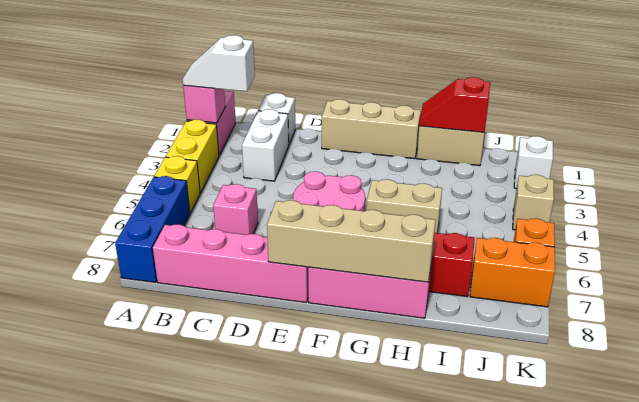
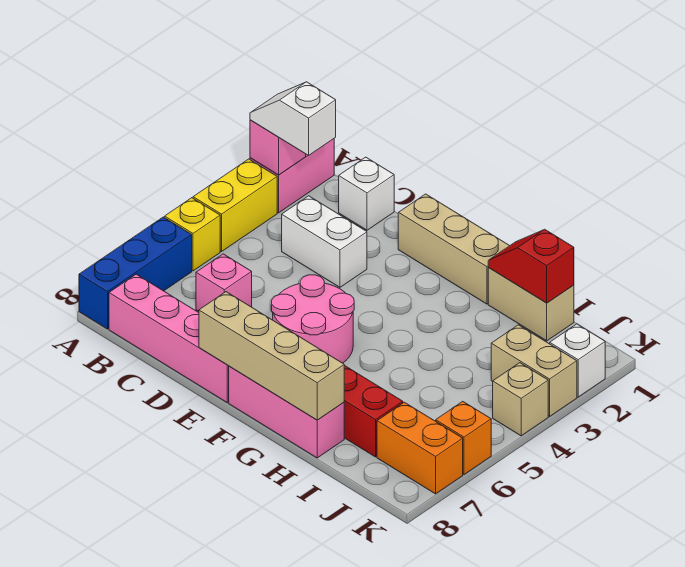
white 1x2 brick [242,109,289,181] -> white 1x2 brick turned to [282,196,367,287]
tan 1x2 brick [366,179,442,233] -> tan 1x2 brick moved to [491,325,577,416]

